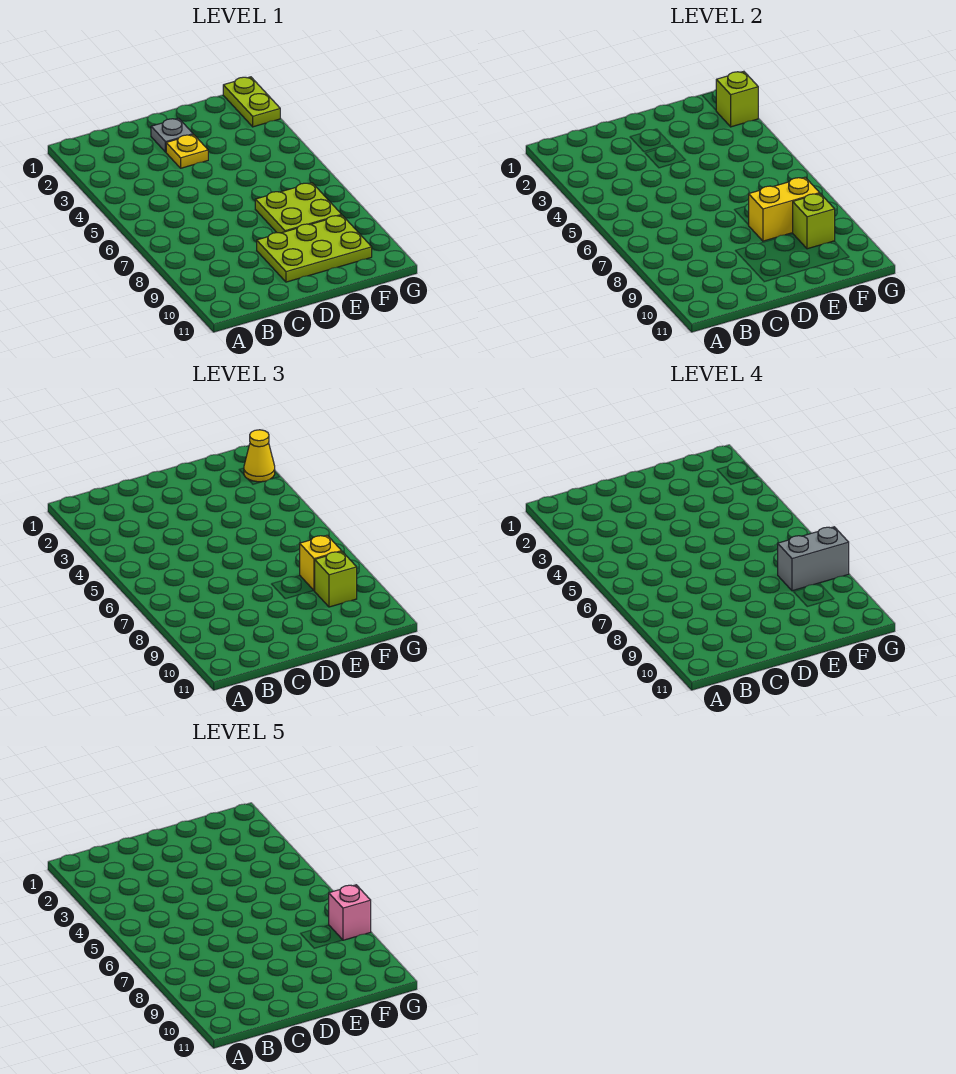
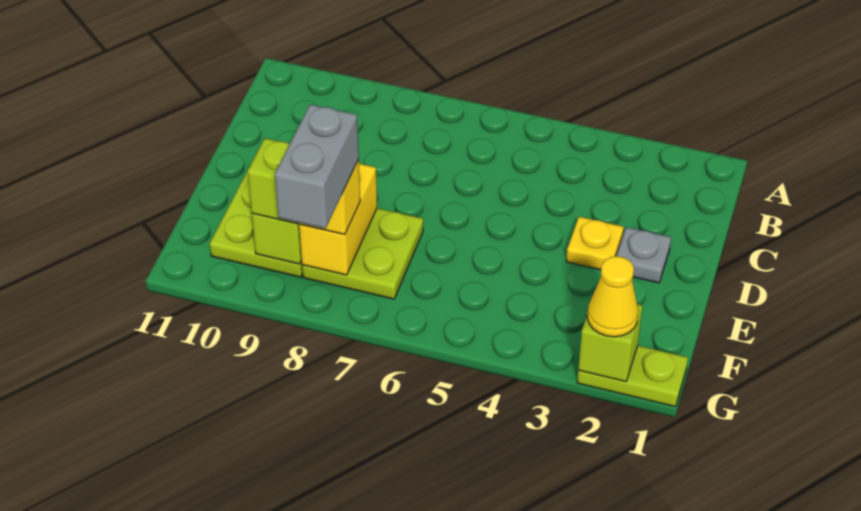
pink 1x1 brick [329,885,371,940] -> none

